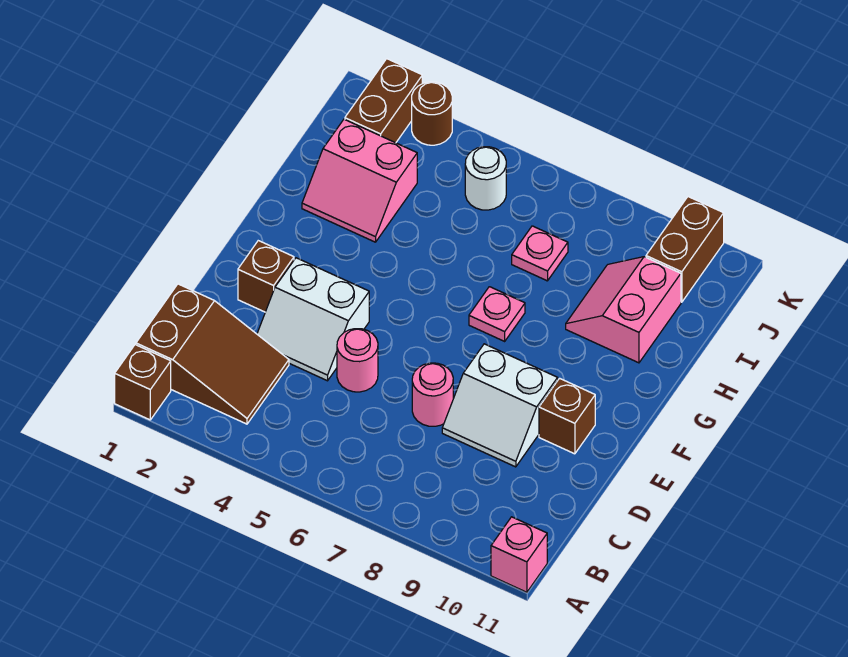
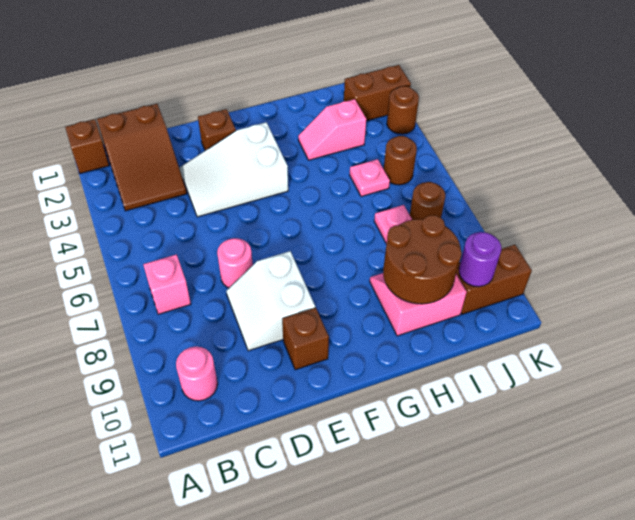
pink 1x1 brick [491,517,547,592] -> pink 1x1 brick moved to [143,254,191,314]
white 2x2 slope [257,258,369,381] -> white 2x3 slope [179,122,288,217]
pink 1x1 round brick [337,329,378,392] -> pink 1x1 round brick moved to [176,347,218,401]
pink 1x1 plate [469,287,525,341] -> pink 1x1 plate moved to [350,159,390,197]
pink 2x2 slope [302,119,417,242] -> pink 1x2 slope [298,99,366,160]
none -> brown 2x2 round brick [383,215,462,304]
white 1x1 round brick [465,147,506,210] -> brown 1x1 round brick [384,136,417,185]
none -> brown 1x1 round brick [410,182,445,220]
none -> purple 1x1 round brick [459,232,501,287]

